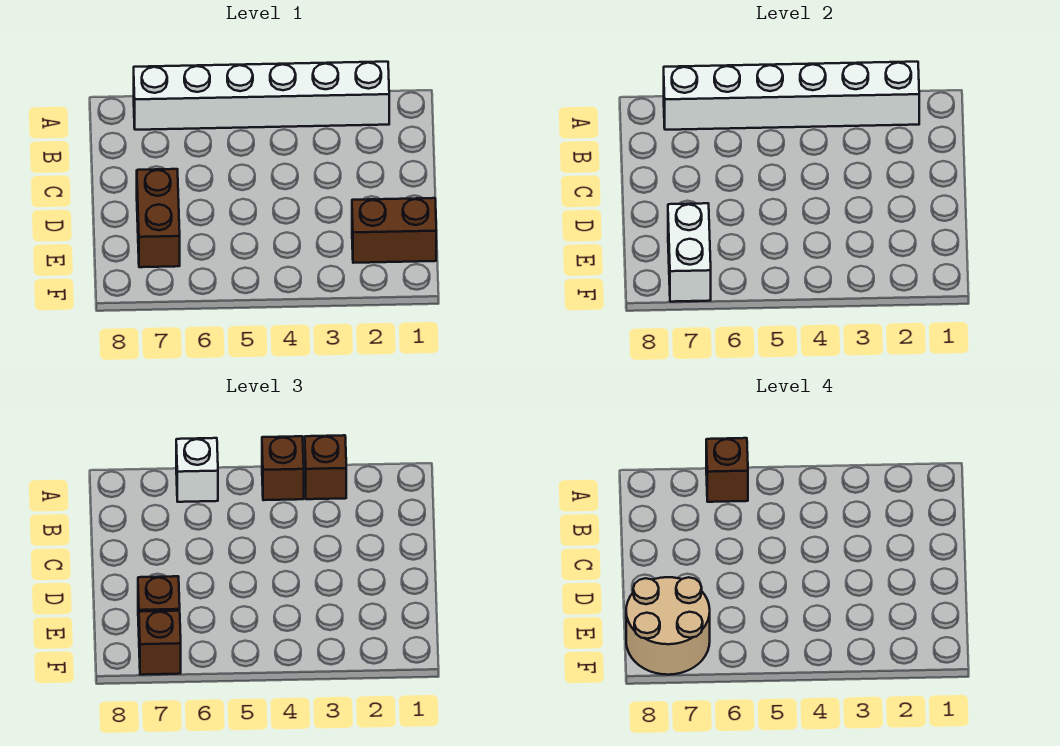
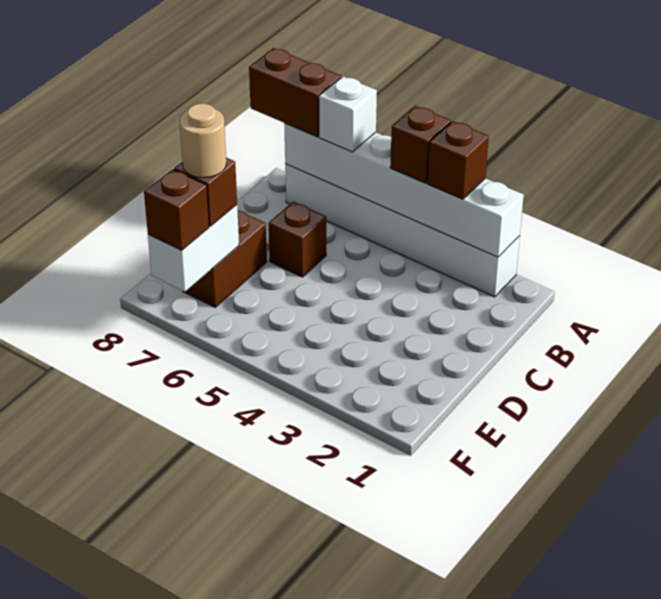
brown 1x1 brick [706,438,748,502] -> brown 1x1 brick moved to [269,202,326,277]
brown 1x2 brick [352,198,436,263] -> brown 1x2 brick moved to [249,48,341,137]
tan 2x2 round brick [626,577,710,675] -> tan 1x1 round brick [179,104,226,178]

